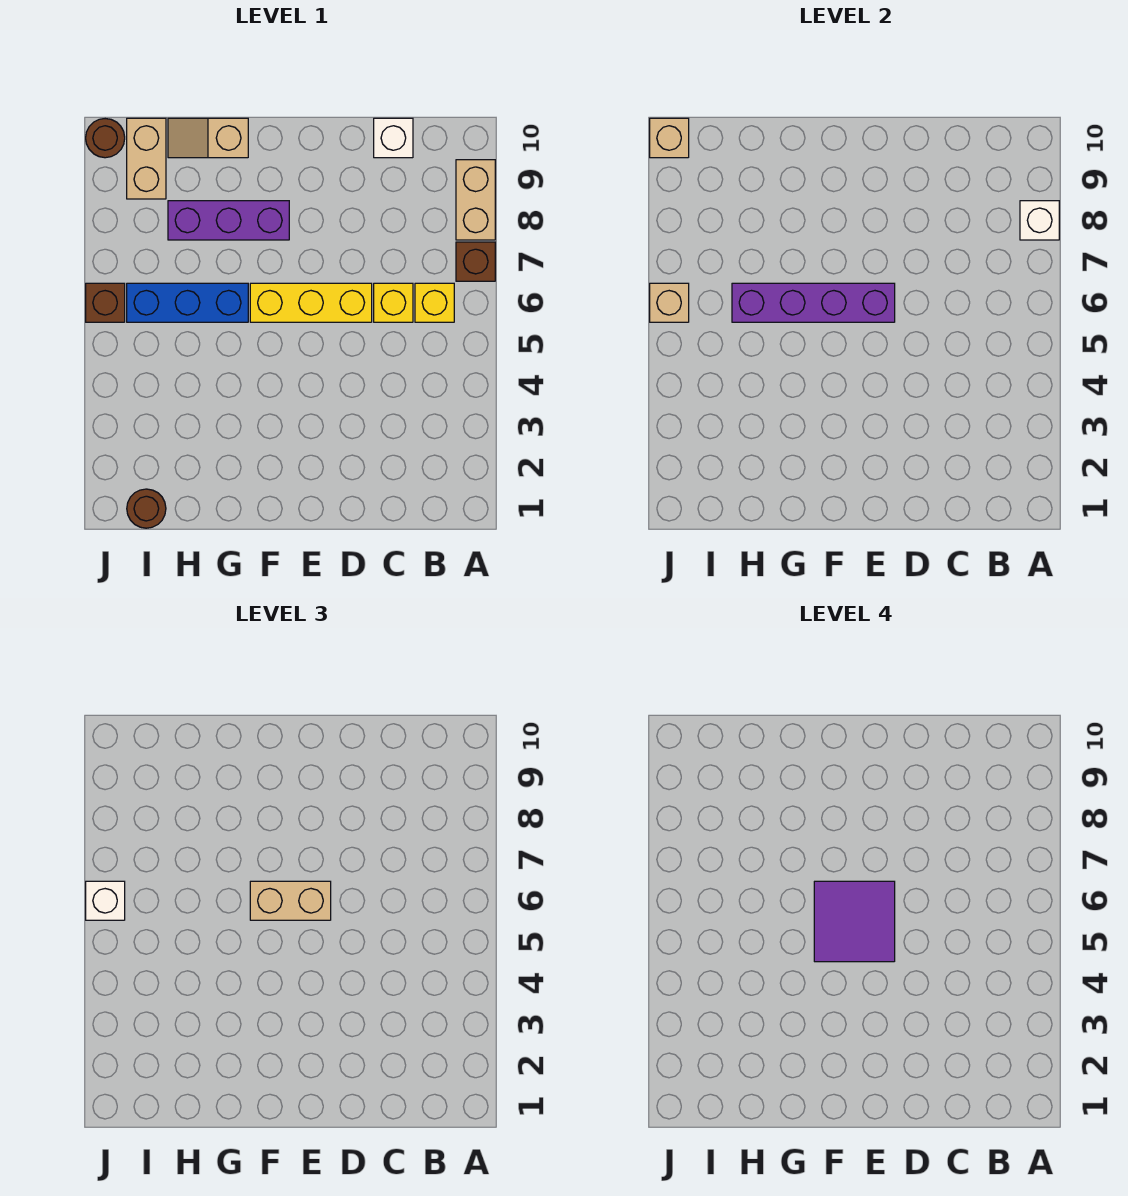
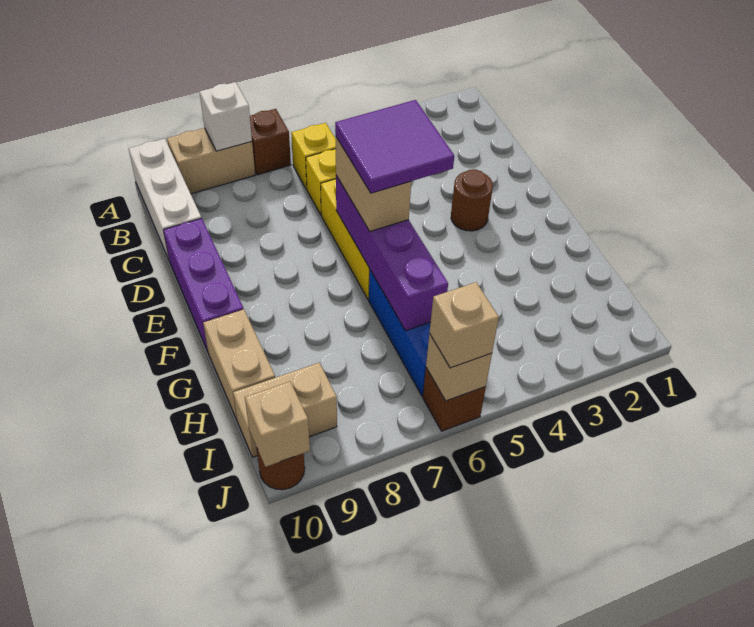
white 1x1 brick [374,118,413,158] -> white 1x3 brick [129,139,201,259]
purple 1x3 brick [168,201,289,240] -> purple 1x3 brick moved to [163,218,243,351]
tan 1x2 slope [168,118,248,158] -> tan 1x2 brick [203,309,275,420]
brown 1x1 round brick [127,489,166,528] -> brown 1x1 round brick moved to [451,170,493,231]
white 1x1 brick [86,881,125,920] -> tan 1x1 brick [430,282,499,368]

